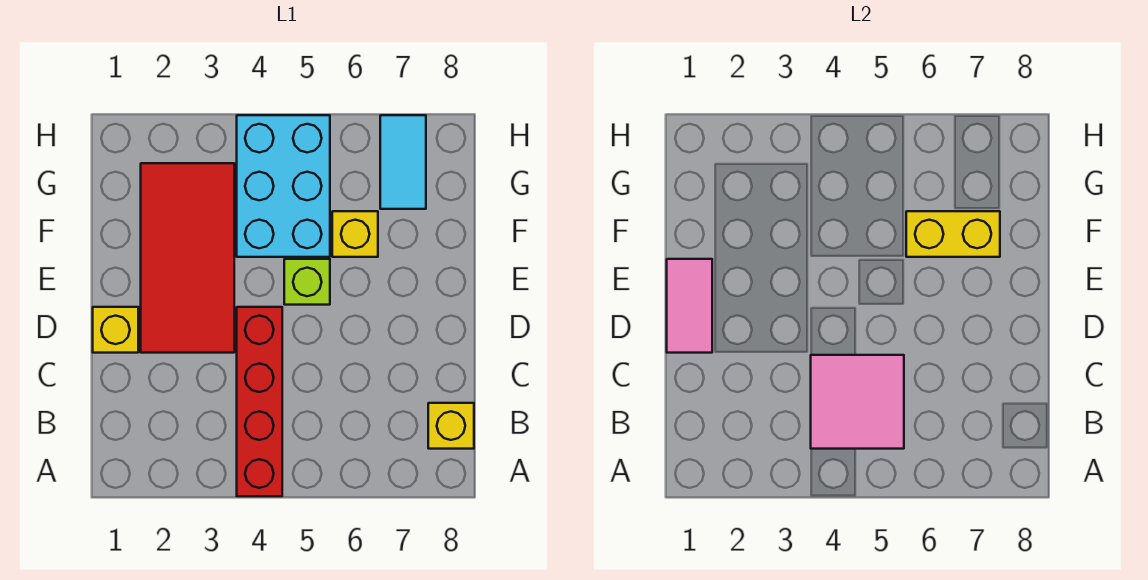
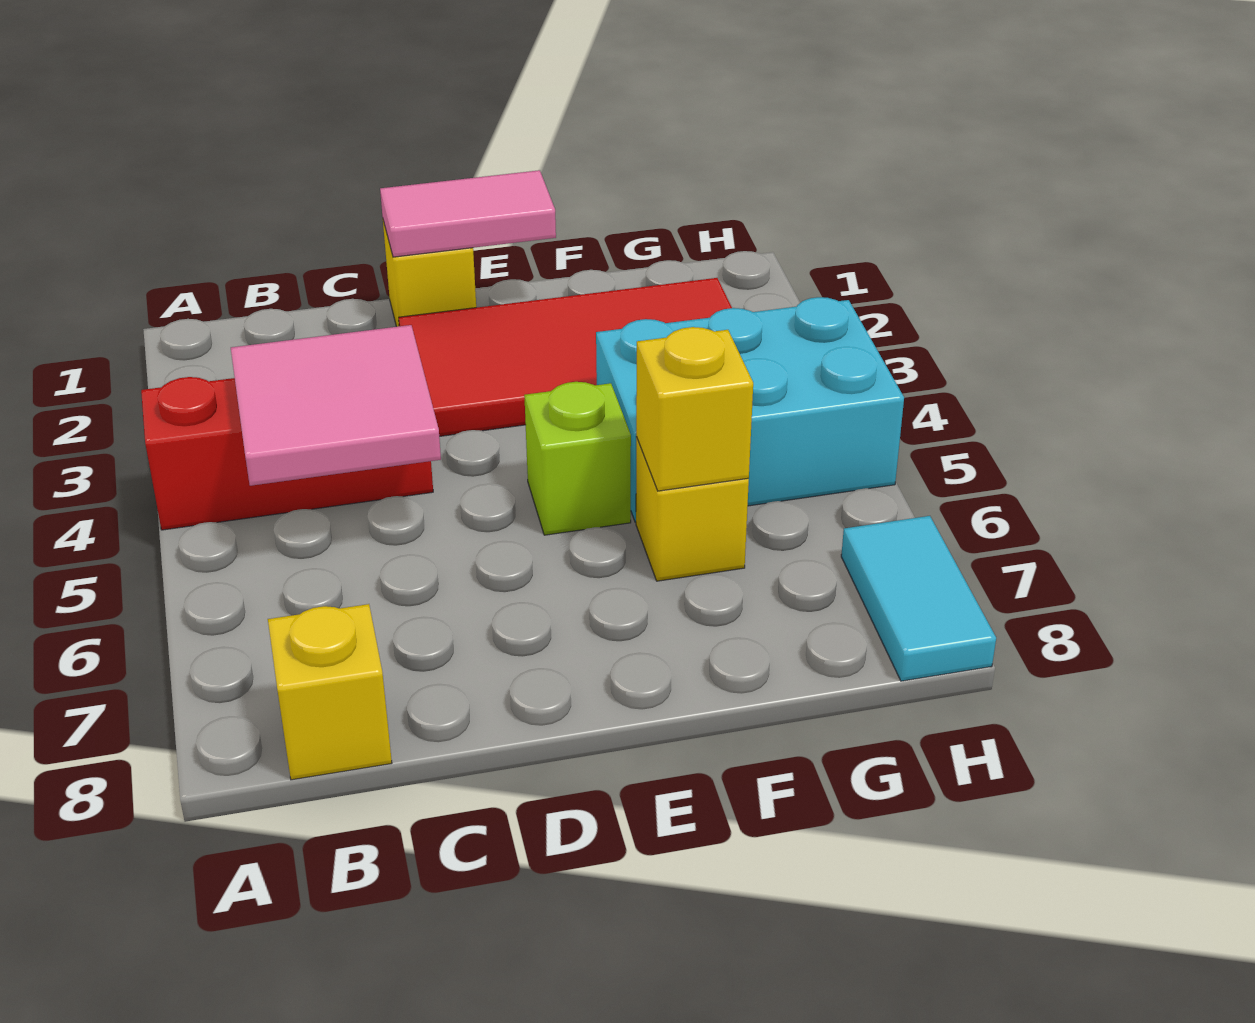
red 1x4 brick [237,307,282,496] -> red 1x3 brick [141,377,433,530]
yellow 1x2 brick [906,211,1000,257] -> yellow 1x1 brick [636,327,753,491]
cyan 1x2 tile [380,115,426,209] -> cyan 1x2 tile turned to [841,516,996,681]

